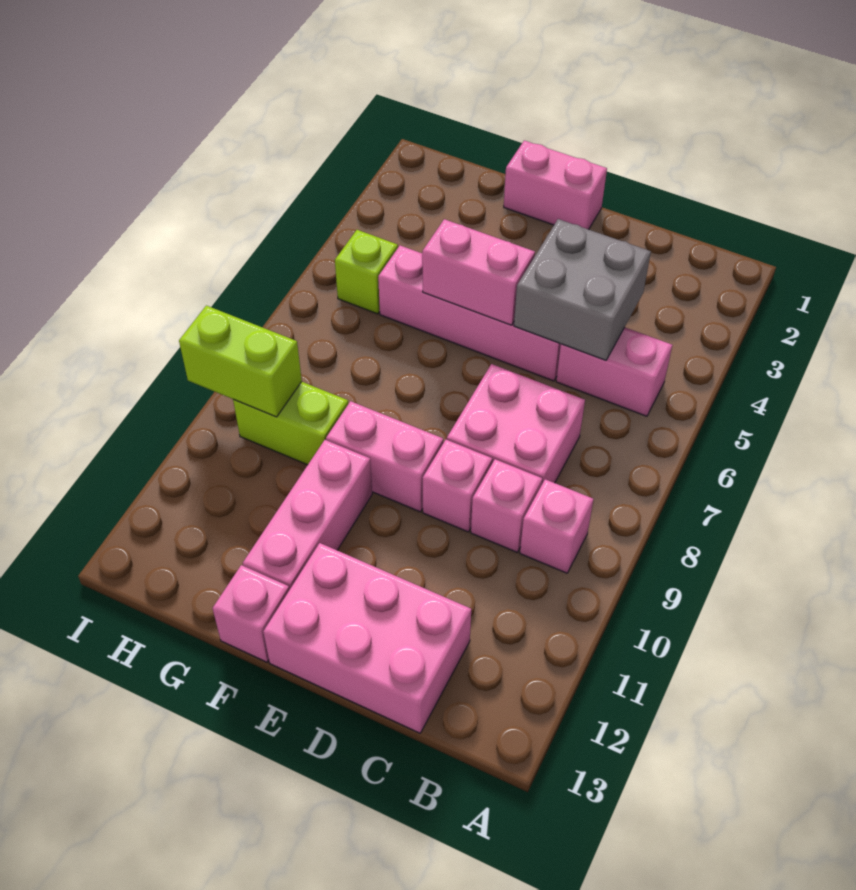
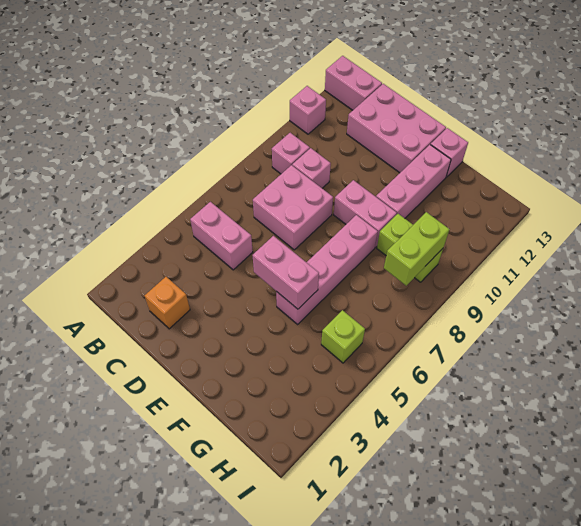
none -> orange 1x1 brick [144,277,190,329]
grey 2x2 brick [514,219,651,360] -> none
pink 1x4 brick [378,245,561,381] -> pink 1x4 brick turned to [276,215,378,324]
pink 1x1 brick [423,440,492,532] -> pink 1x1 brick moved to [290,86,326,134]
pink 1x2 brick [504,140,607,230] -> pink 1x2 brick moved to [325,56,382,110]
lime 1x2 brick [179,306,302,417] -> lime 1x2 brick turned to [384,212,449,286]

